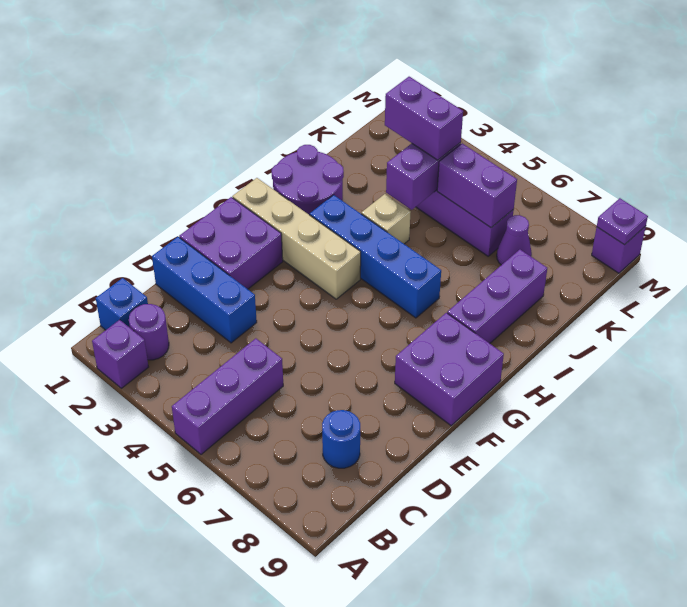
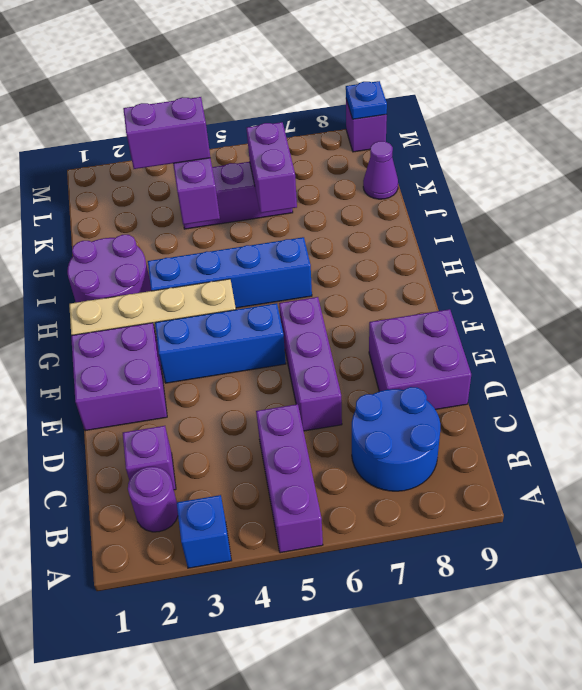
purple 1x1 brick [92,320,148,388] -> purple 1x1 brick moved to [123,426,176,490]
blue 1x1 brick [96,278,148,330] -> blue 1x1 brick moved to [177,495,232,568]
blue 1x1 round brick [322,410,360,468] -> blue 2x2 round brick [352,387,440,491]
blue 1x3 brick [152,237,257,343] -> blue 1x3 brick moved to [155,303,286,383]
purple 2x2 brick [395,313,504,426] -> purple 2x2 brick moved to [369,309,471,410]
purple 1x3 brick [447,250,547,343] -> purple 1x3 brick moved to [279,297,342,431]
tan 1x1 brick [361,194,411,244] -> none
purple 1x2 brick [437,143,517,228] -> purple 1x2 brick turned to [246,122,297,213]
purple 1x1 cone [497,215,532,265] -> purple 1x1 cone moved to [363,141,398,199]
purple 1x1 plate [597,198,648,245] -> blue 1x1 plate [346,81,387,119]

